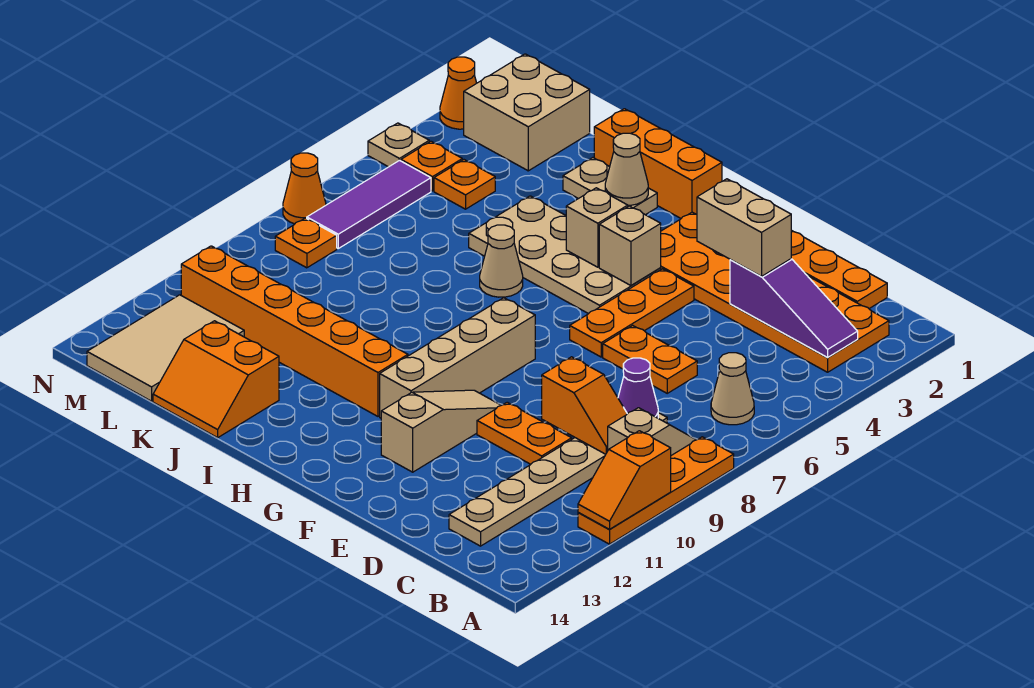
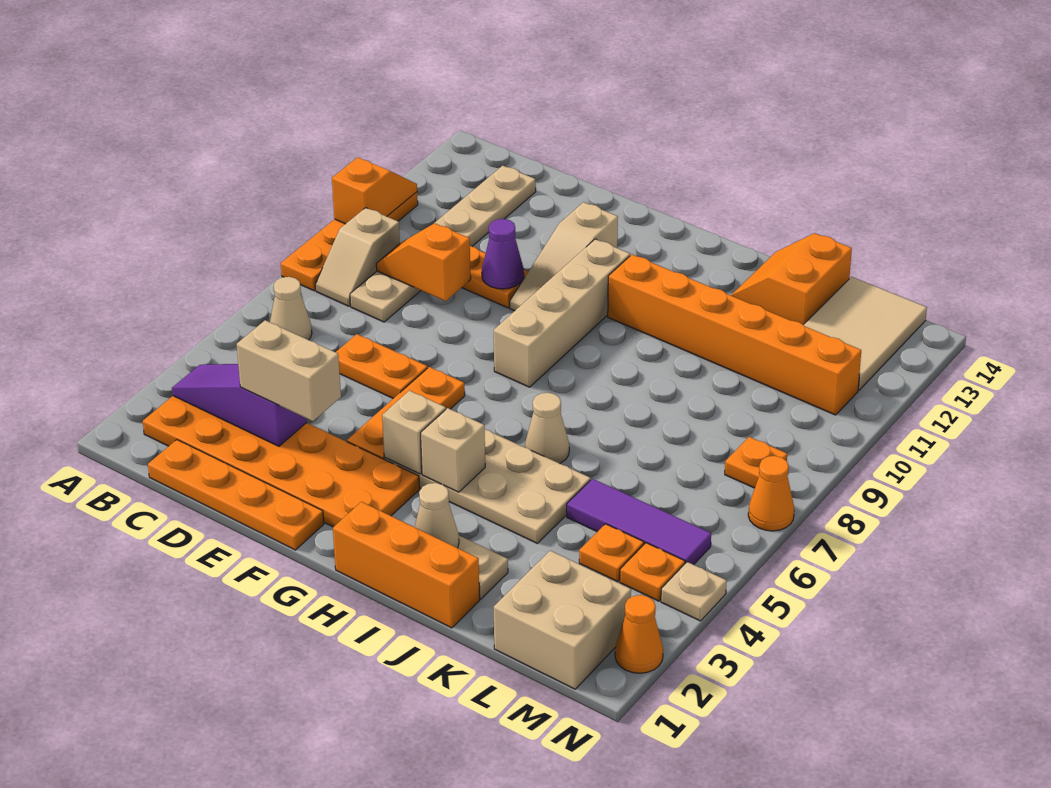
purple 1x1 cone [618,358,658,418] -> purple 1x1 cone moved to [482,219,524,289]
orange 2x2 slope [153,321,279,438] -> orange 2x2 slope turned to [731,233,852,325]
purple 1x3 tile [307,160,431,248] -> purple 1x3 tile turned to [567,479,711,565]

